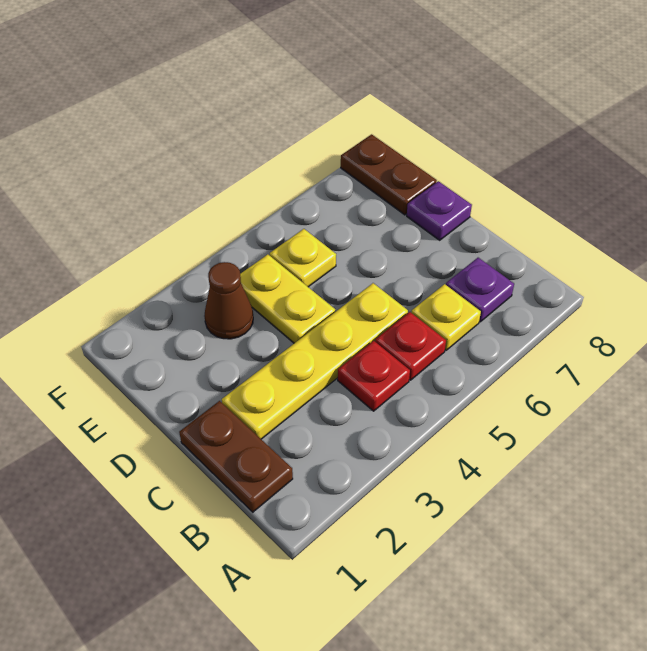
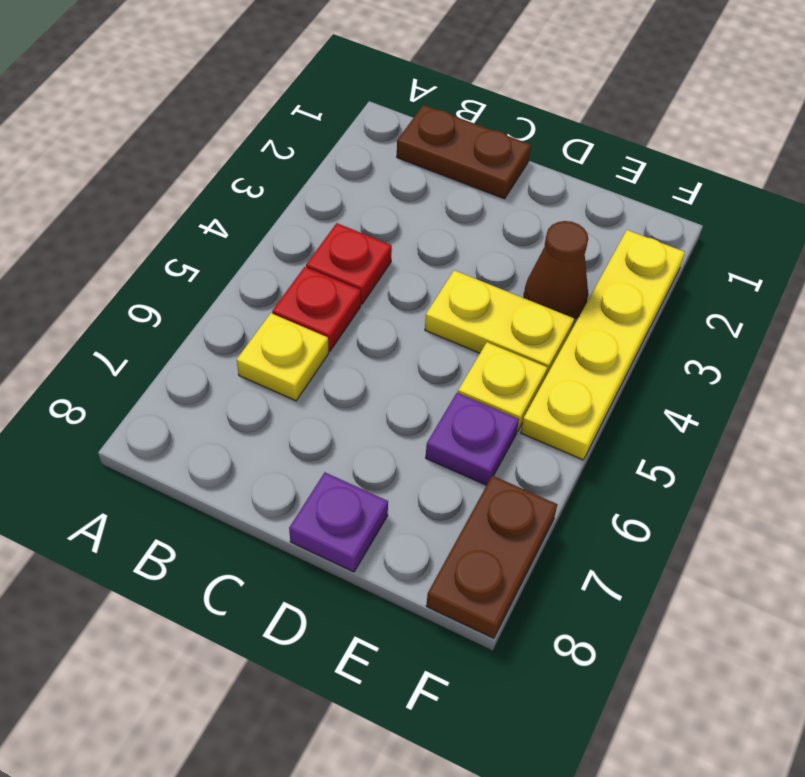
purple 1x1 plate [446,258,514,322] -> purple 1x1 plate moved to [426,393,519,485]
yellow 1x4 plate [222,283,408,439] -> yellow 1x4 plate moved to [521,230,685,460]
brown 1x2 plate [341,134,437,215] -> brown 1x2 plate turned to [426,475,558,638]

